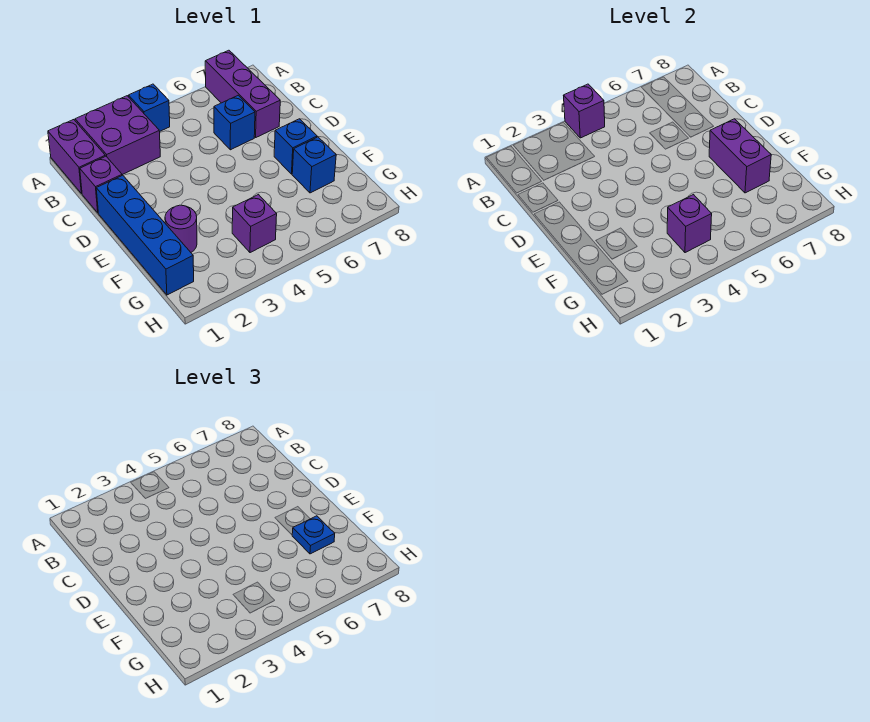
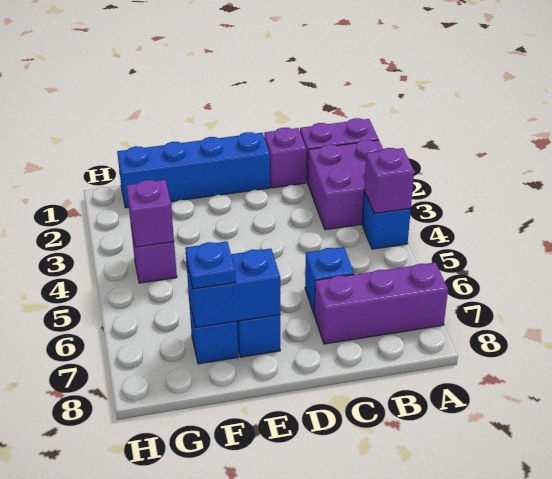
purple 1x2 brick [709,119,771,193] -> blue 1x2 brick [186,249,280,327]
purple 1x1 round brick [165,205,197,252] -> none

